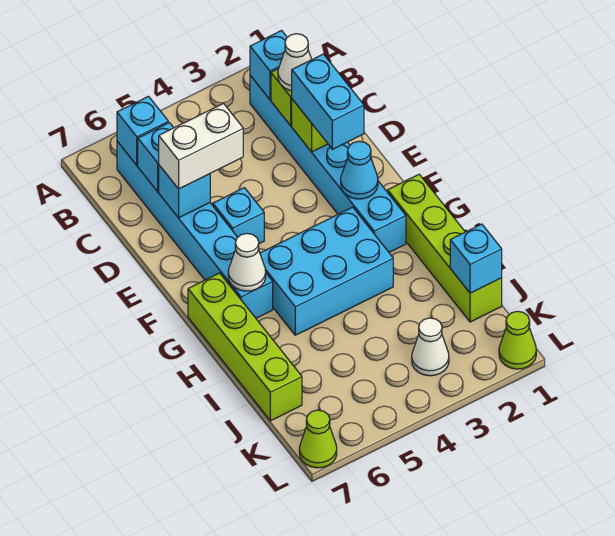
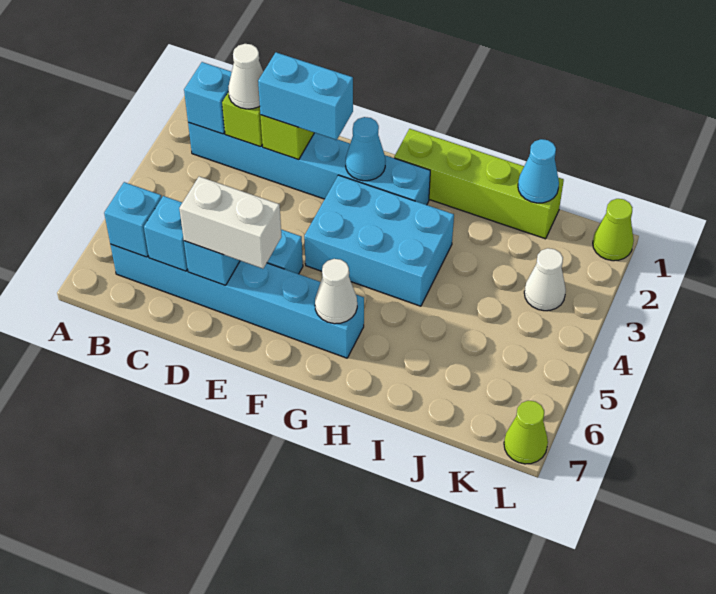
white 1x2 brick [159,104,243,189] -> white 1x2 brick turned to [179,177,282,269]
cyan 2x3 brick [260,207,393,335] -> cyan 2x3 brick turned to [304,175,454,306]
lime 1x4 brick [188,273,302,421] -> none
cyan 1x1 brick [450,224,502,293] -> cyan 1x1 cone [518,139,559,203]

